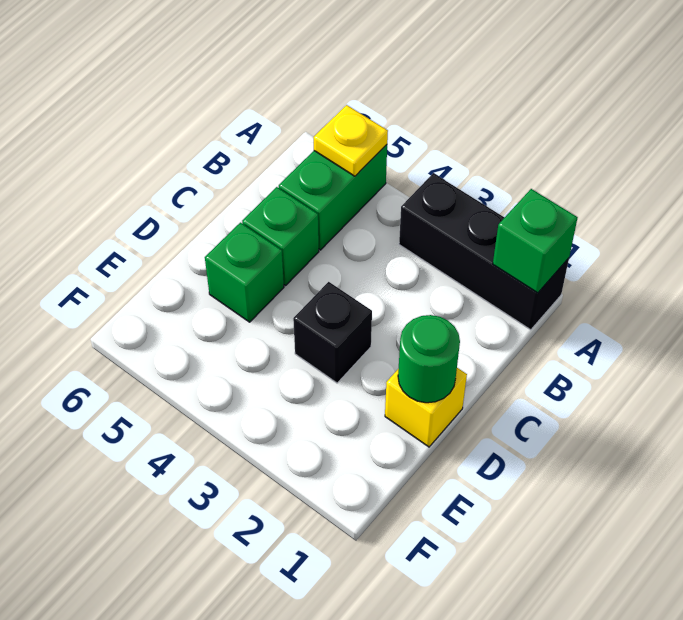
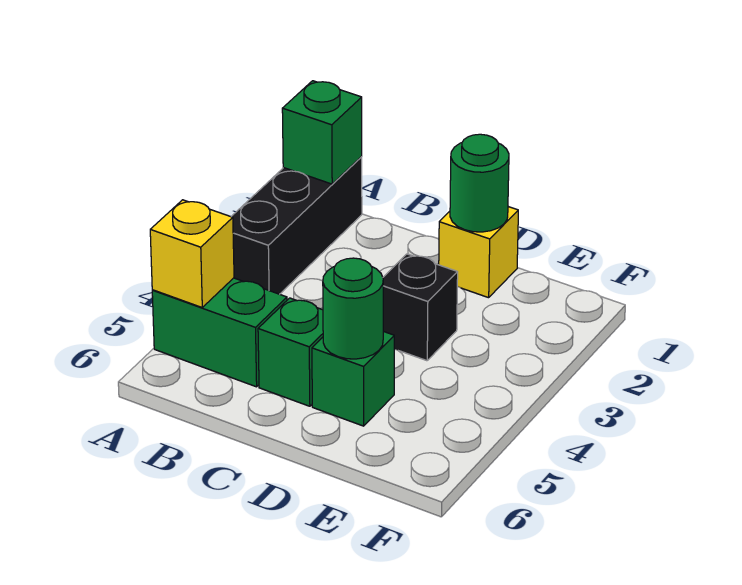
yellow 1x1 plate [313,105,388,176] -> yellow 1x1 brick [150,200,234,307]
none -> green 1x1 round brick [323,258,383,359]

